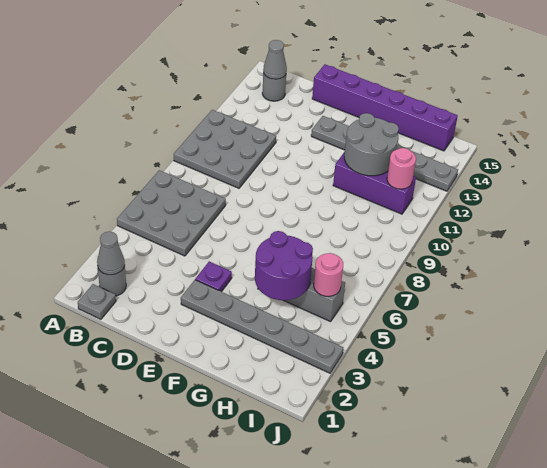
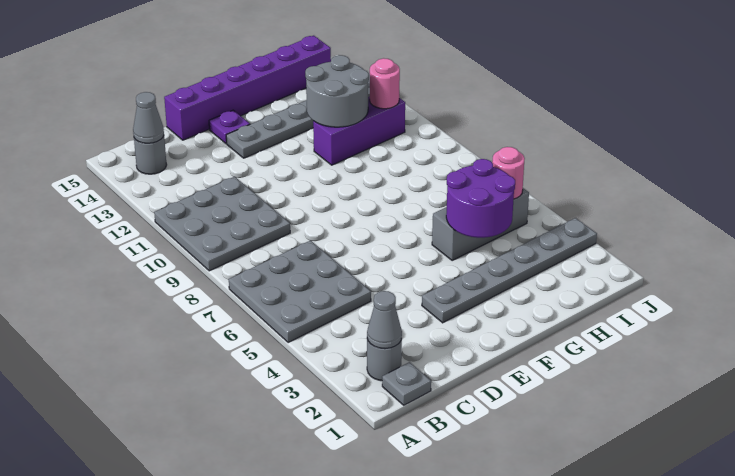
purple 1x1 plate [195,261,232,292] -> purple 1x1 plate moved to [209,110,250,144]

